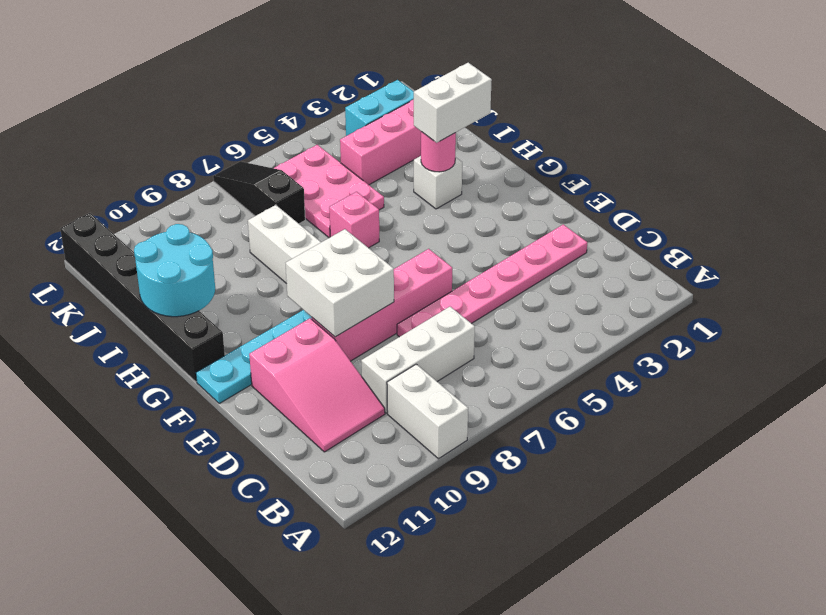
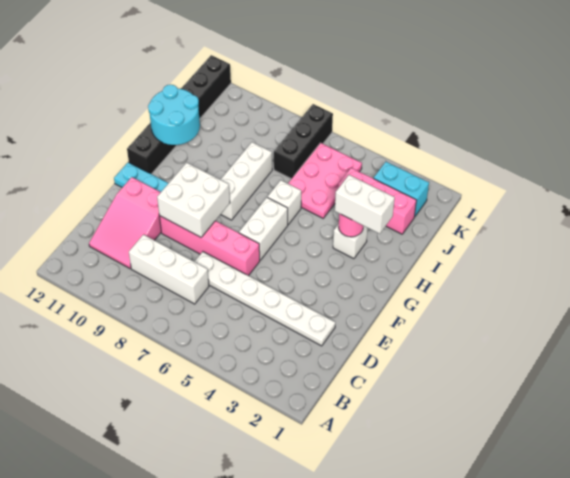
white 1x2 brick [387,364,468,459] -> white 1x2 brick moved to [239,197,288,260]
pink 1x6 plate [397,224,587,337] -> white 1x6 plate [194,252,335,346]
pink 1x1 brick [329,192,379,248] -> white 1x1 brick [268,180,301,225]
black 1x3 slope [213,161,305,224] -> black 1x3 brick [274,104,333,179]

